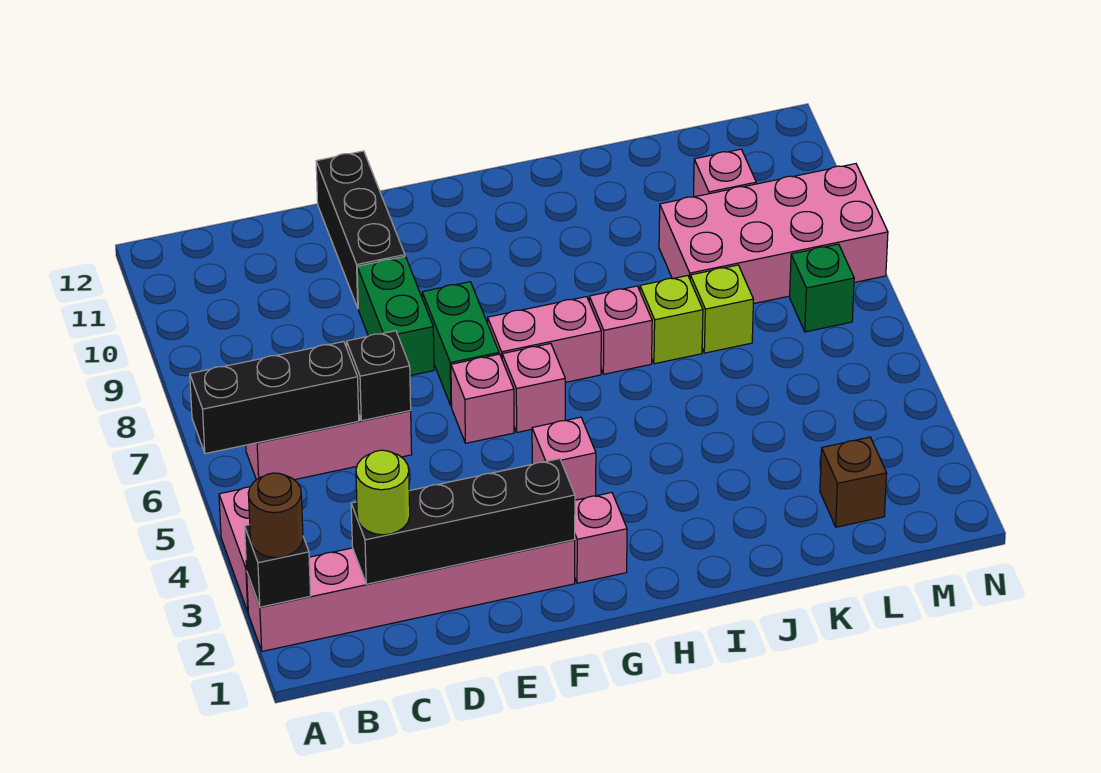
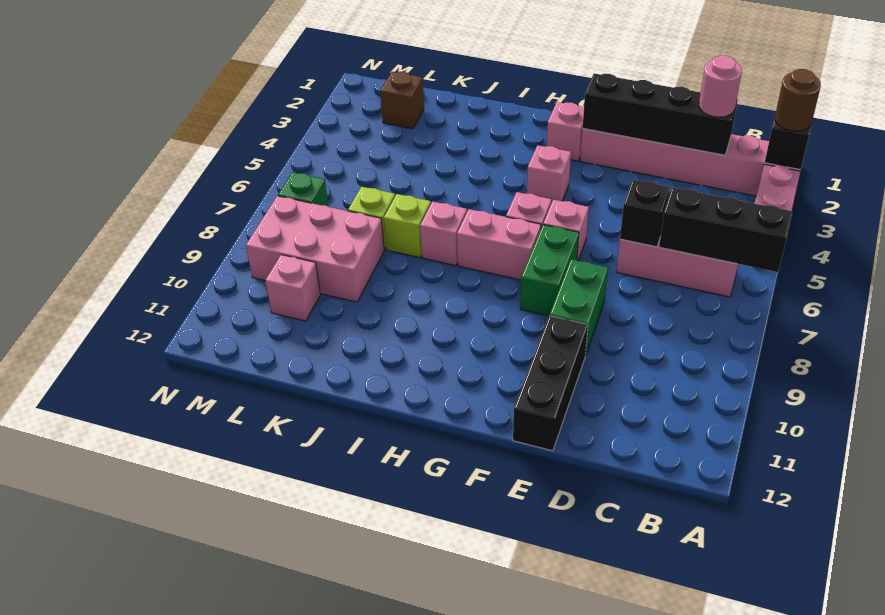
lime 1x1 round brick [356,450,410,535] -> pink 1x1 round brick [699,56,742,117]
pink 2x4 brick [659,164,888,304] -> pink 2x3 brick [246,196,384,302]

